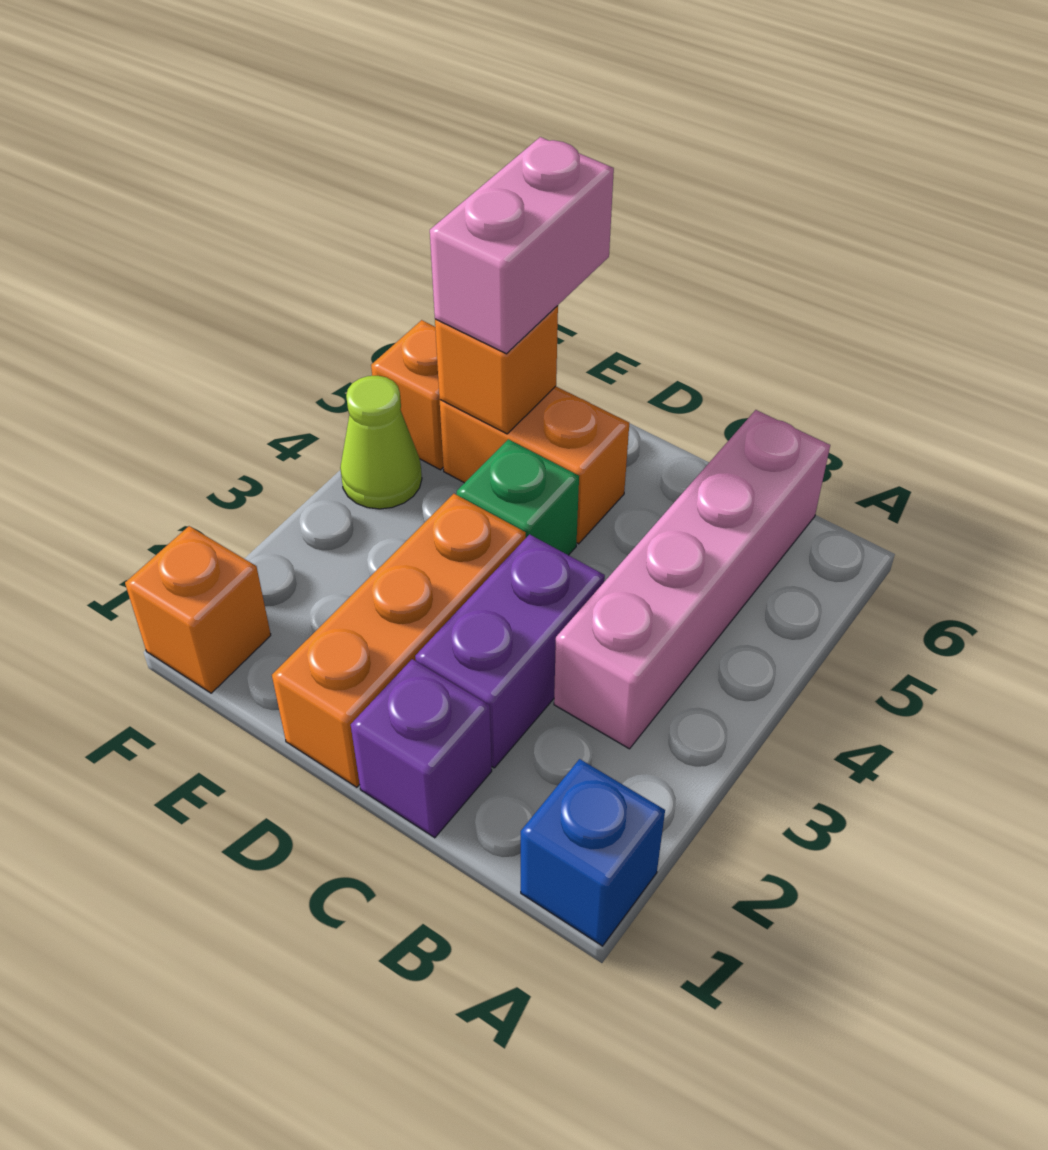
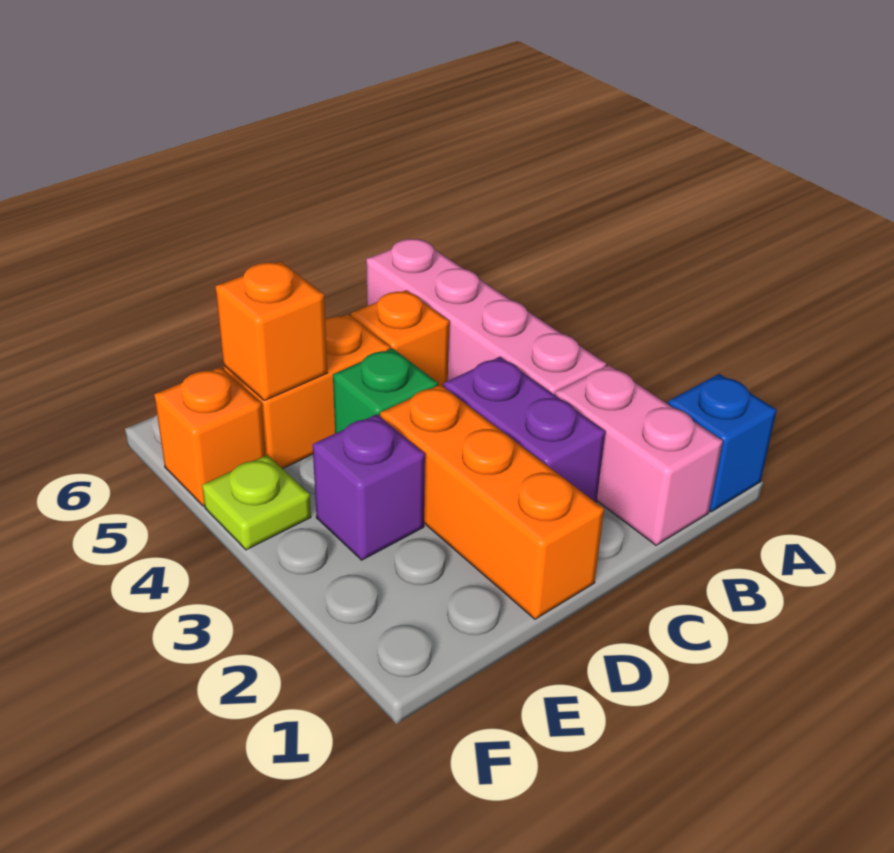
purple 1x1 brick [351,659,492,838] -> purple 1x1 brick moved to [313,414,425,560]
pink 1x2 brick [430,137,614,354] -> pink 1x2 brick moved to [555,365,723,545]
orange 1x1 brick [125,526,271,693] -> orange 1x1 brick moved to [351,290,449,386]
lime 1x1 cone [340,376,422,509] -> lime 1x1 plate [202,455,311,550]

